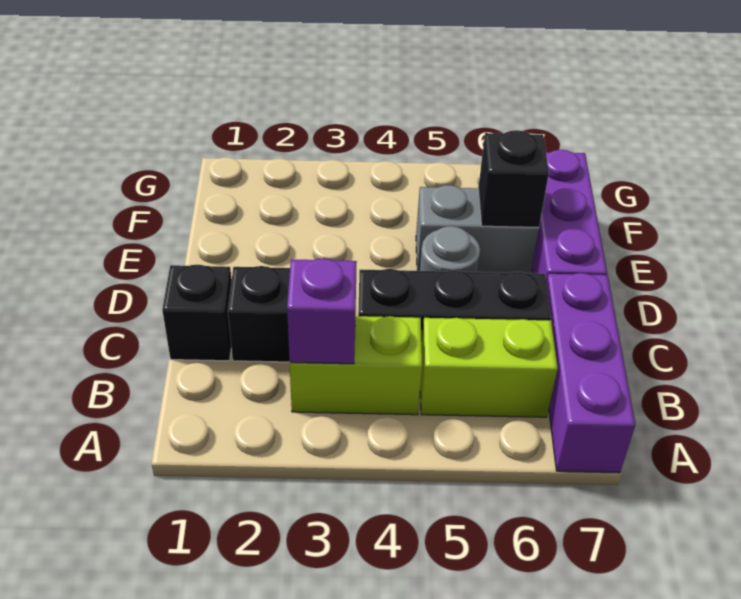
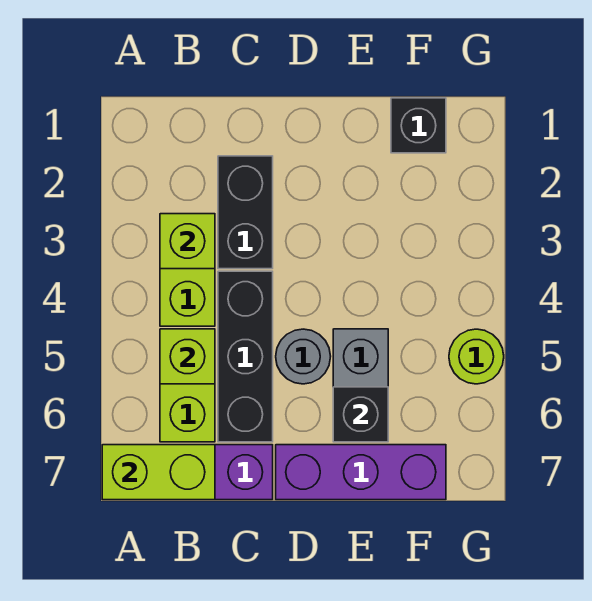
none -> lime 1x2 brick [102,445,215,500]
purple 1x1 brick [287,259,357,364] -> lime 1x1 brick [160,214,215,269]
none -> lime 1x1 brick [160,329,215,384]
black 1x1 brick [162,265,232,361] -> black 1x1 brick moved to [391,98,446,153]
none -> lime 1x1 round brick [449,329,504,384]

